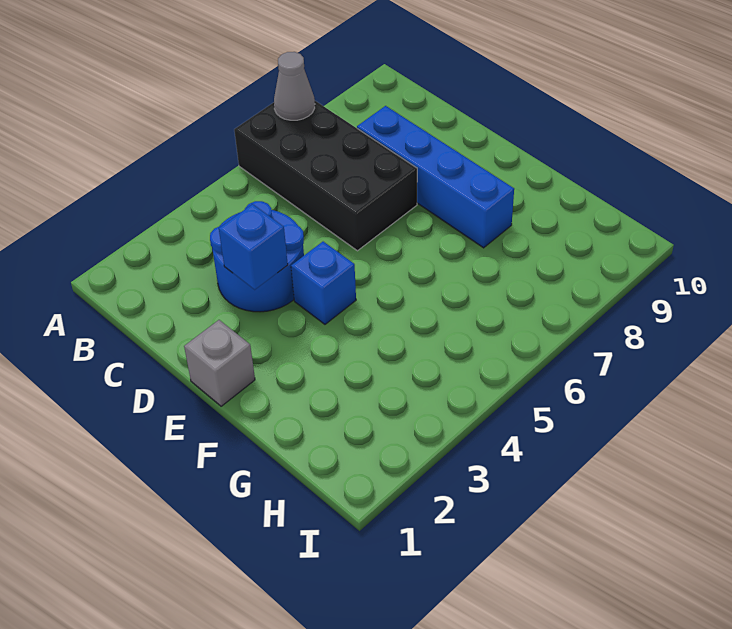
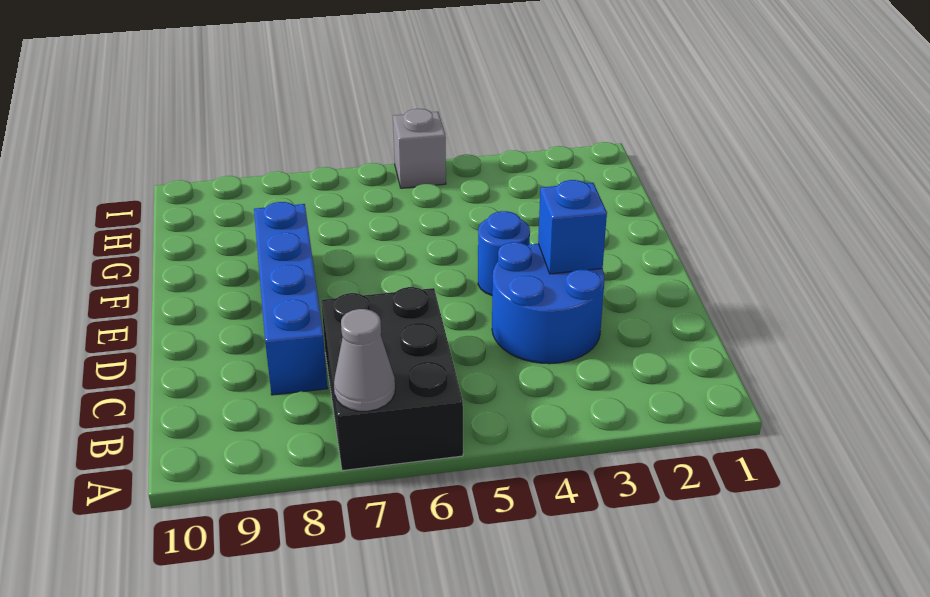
black 2x4 brick [234,101,417,251] -> black 2x3 brick [321,287,463,471]
grey 1x1 brick [184,320,255,406] -> grey 1x1 brick moved to [393,109,446,188]
blue 1x1 brick [291,242,356,324] -> blue 1x1 round brick [478,211,530,295]

